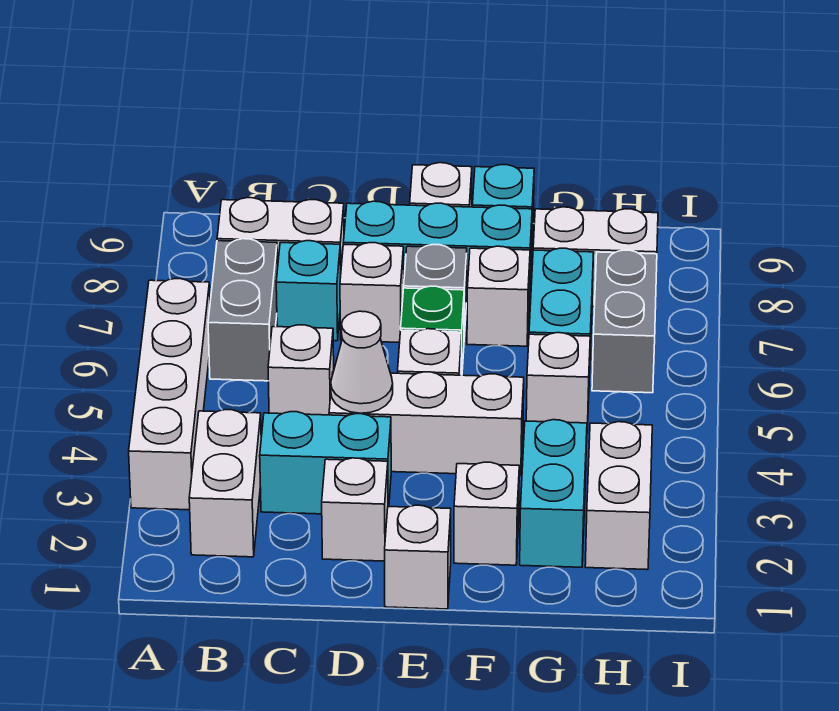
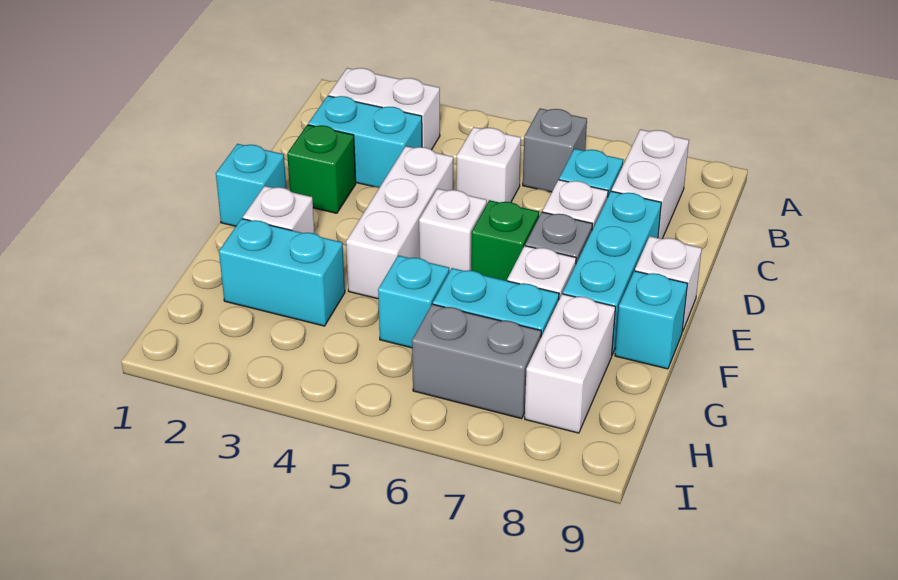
white 1x4 brick [129,279,210,510] -> none
grey 1x2 brick [208,239,278,381] -> grey 1x1 brick [523,109,587,192]
cyan 1x2 brick [260,412,391,514] -> cyan 1x2 brick turned to [308,96,422,188]
white 1x1 brick [322,458,388,561] -> green 1x1 brick [287,125,356,213]
white 1x1 cone [331,311,393,413] -> none
white 1x1 brick [385,505,451,609] -> cyan 1x1 brick [216,144,286,226]
white 1x1 brick [526,333,590,430] -> cyan 1x1 brick [378,255,449,348]
white 1x2 brick [585,422,652,570] -> none

